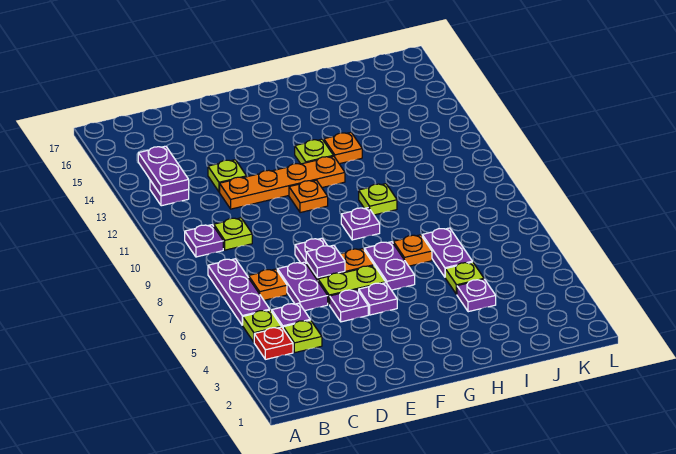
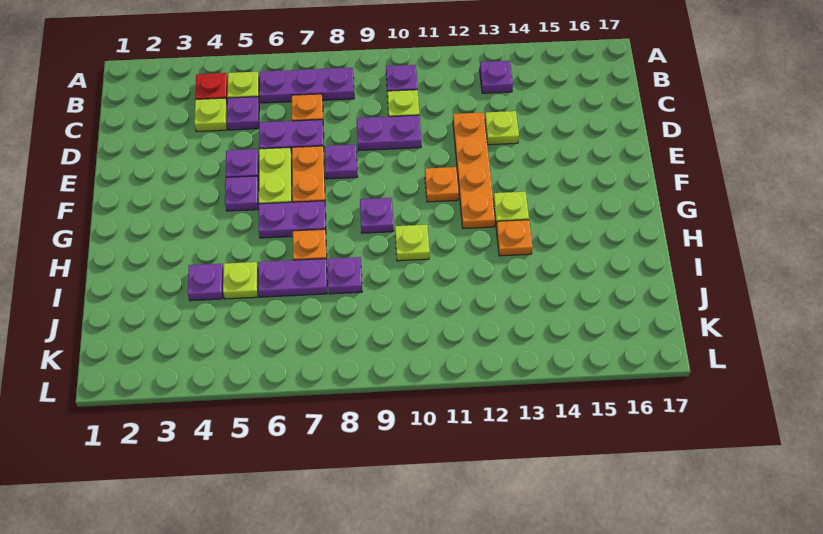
purple 1x2 plate [138,146,189,196] -> purple 1x2 plate moved to [357,115,421,151]
purple 1x1 plate [306,245,345,278] -> purple 1x1 plate moved to [328,257,362,294]

